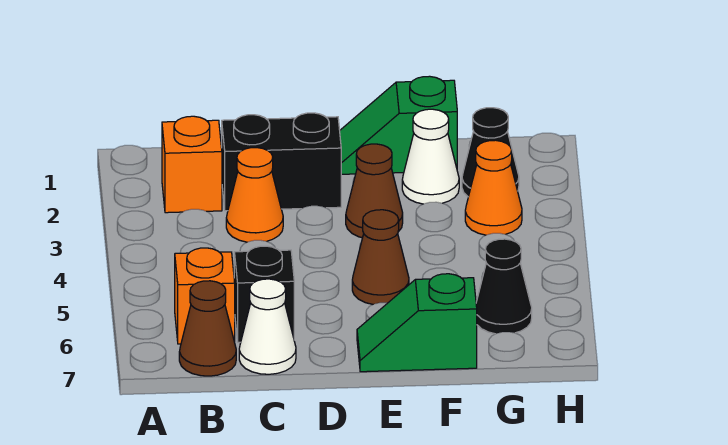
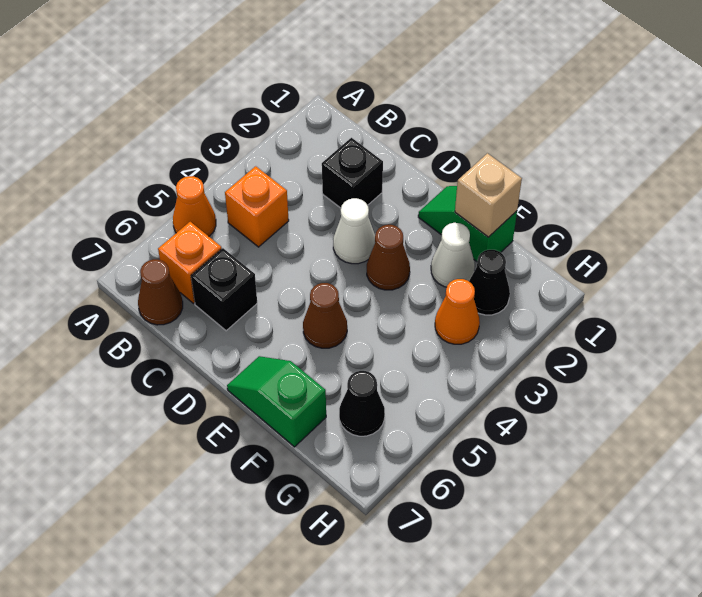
orange 1x1 brick [162,116,222,213] -> orange 1x1 brick moved to [225,166,289,247]
black 1x2 brick [221,113,341,211] -> black 1x1 brick [322,138,383,208]
orange 1x1 cone [226,148,283,242] -> orange 1x1 cone moved to [173,176,216,236]
white 1x1 cone [239,279,296,374] -> white 1x1 cone moved to [333,198,375,264]
none -> tan 1x1 brick [455,153,522,237]

